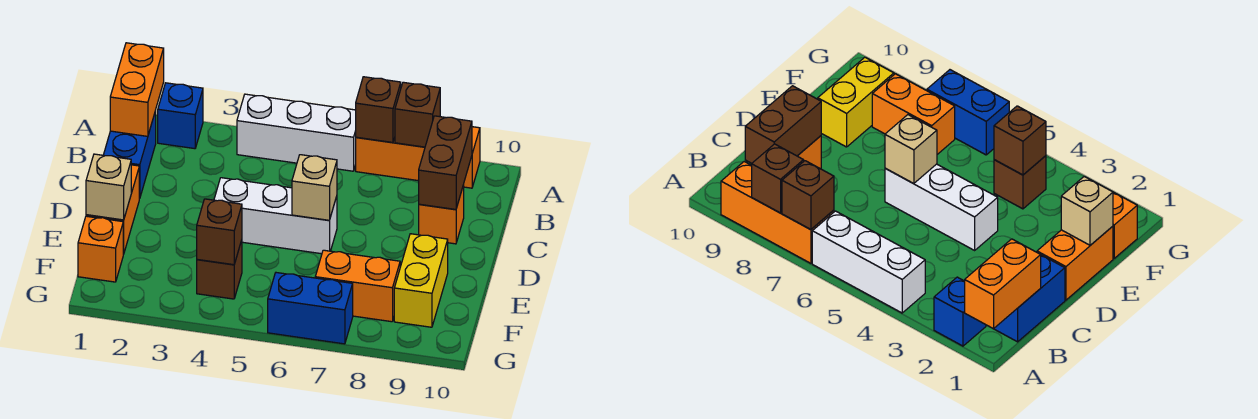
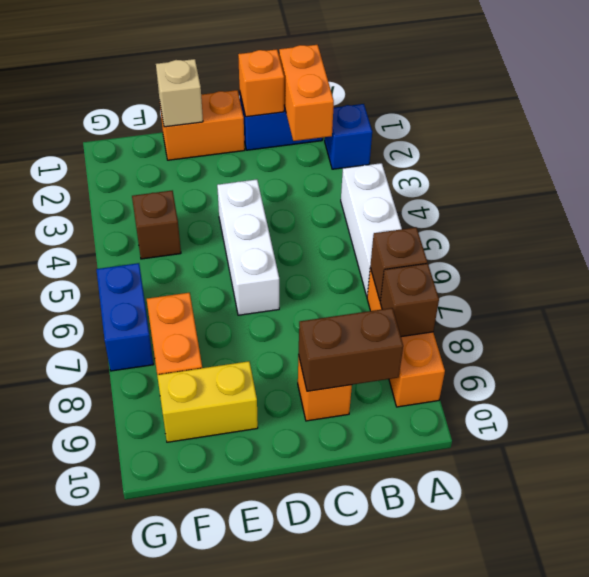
orange 1x2 brick [110,43,164,136] -> orange 1x2 brick turned to [279,45,334,141]
tan 1x1 brick [292,155,337,220] -> none
orange 1x1 brick [78,216,123,282] -> orange 1x1 brick moved to [238,49,284,117]
brown 1x1 brick [197,199,242,265] -> none

